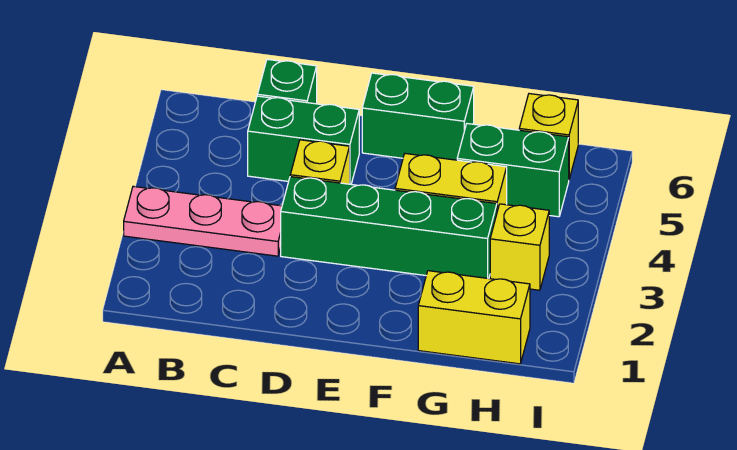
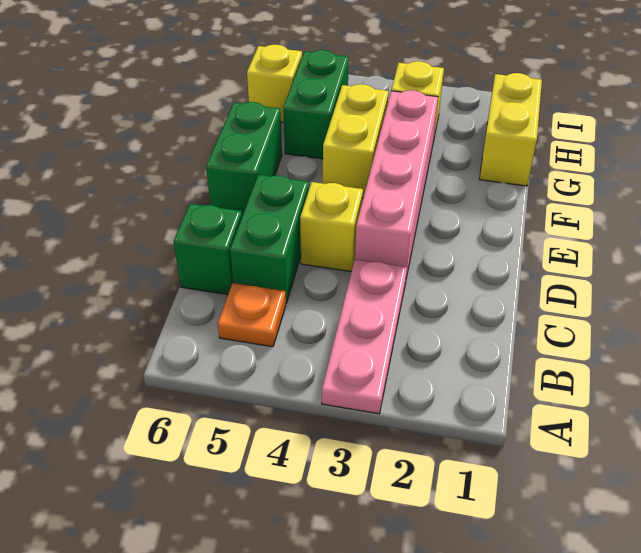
none -> orange 1x1 plate [218,283,286,347]
green 1x4 brick [281,177,497,279] -> pink 1x4 brick [355,90,438,278]

